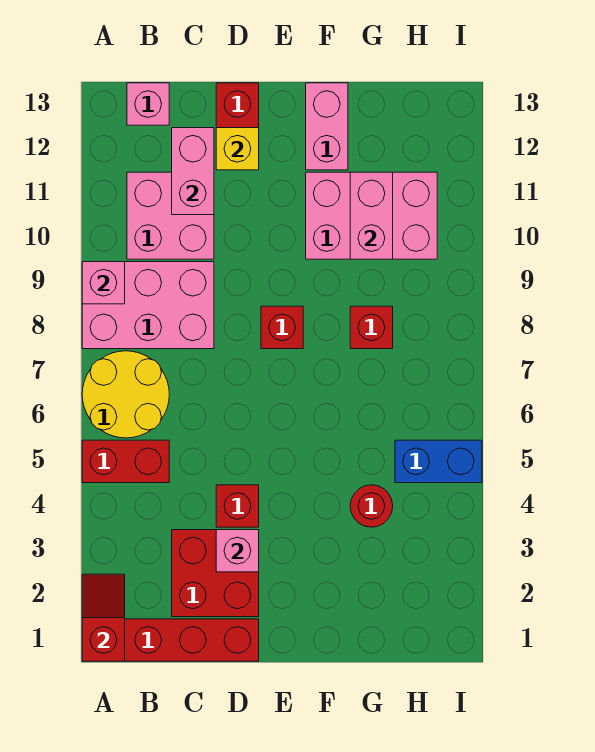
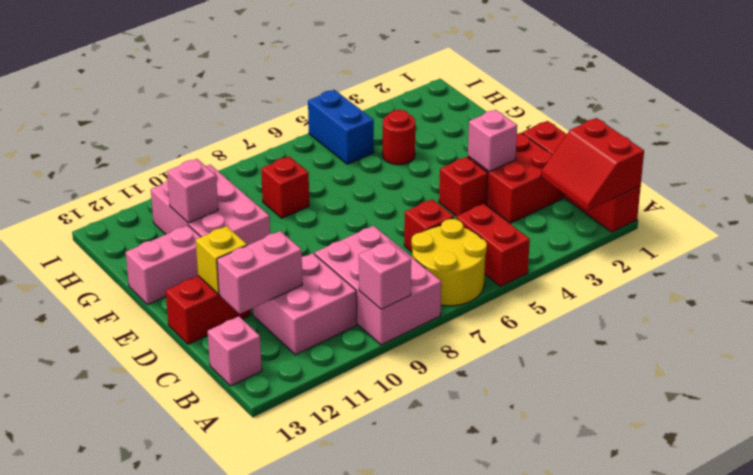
red 1x2 slope [82,574,125,661] -> red 2x2 slope [541,118,644,211]
red 1x1 brick [261,306,303,349] -> red 1x1 brick moved to [404,199,454,252]
pink 1x2 brick [350,172,393,259] -> pink 1x1 brick [167,159,218,223]

